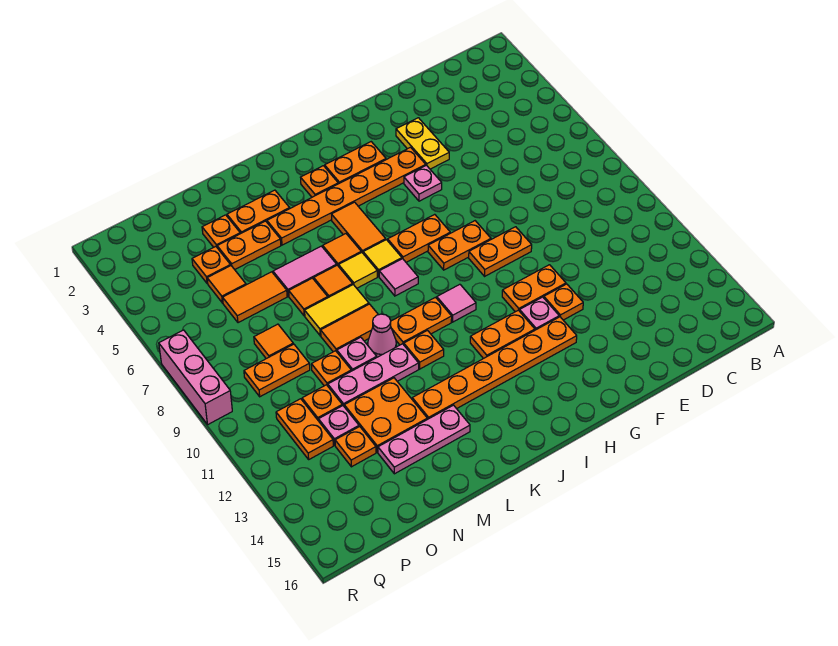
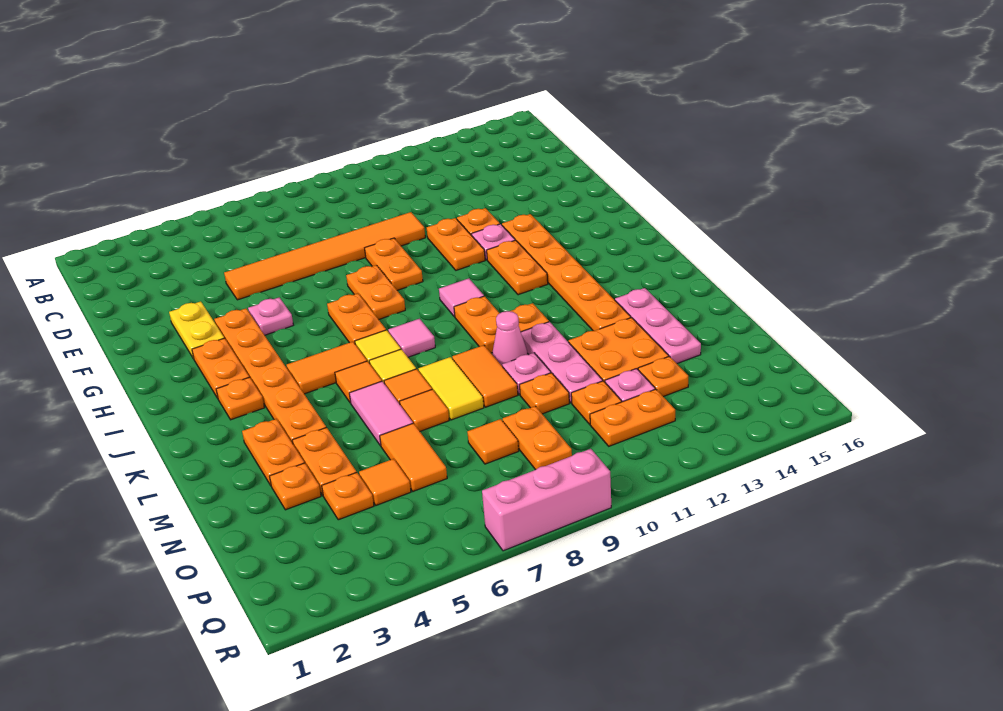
none -> orange 1x6 tile [224,212,425,300]
yellow 1x2 plate [396,118,449,169] -> yellow 1x2 plate turned to [169,301,224,359]

